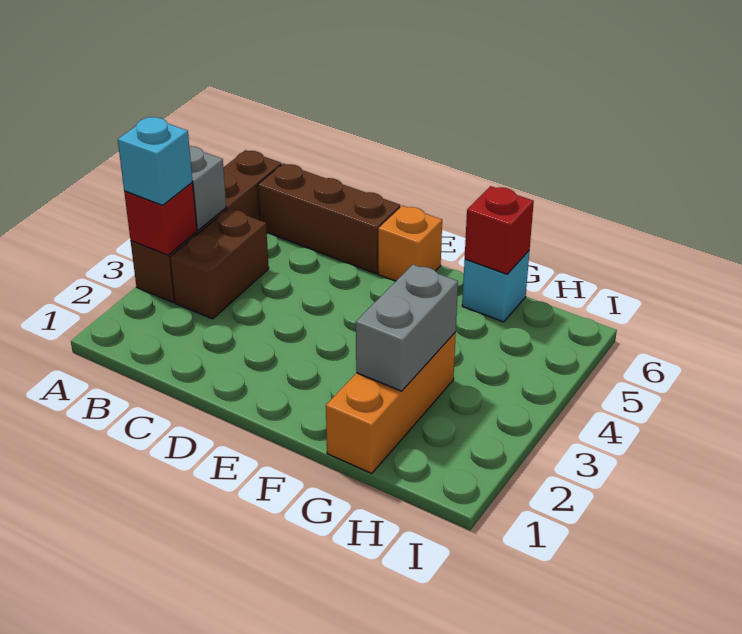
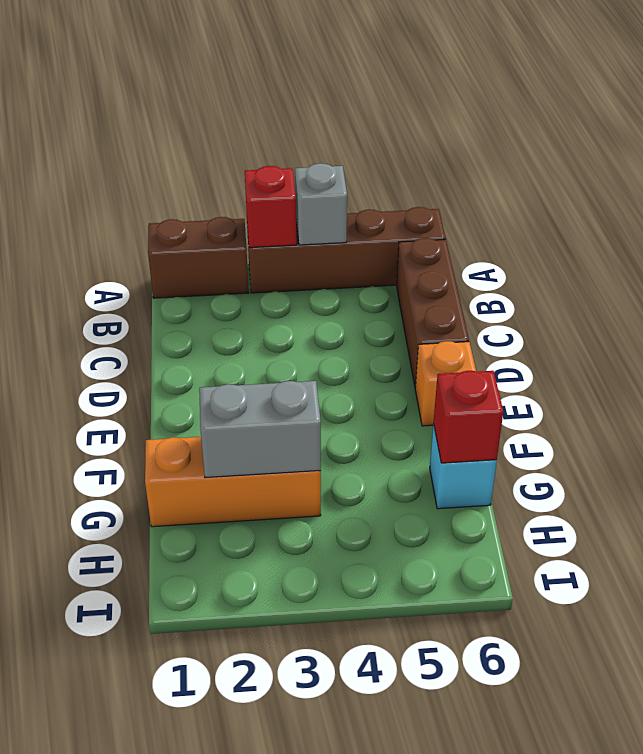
cyan 1x1 brick [118,117,193,205] -> none
brown 1x2 brick [170,209,269,319] -> brown 1x2 brick moved to [148,217,249,298]

